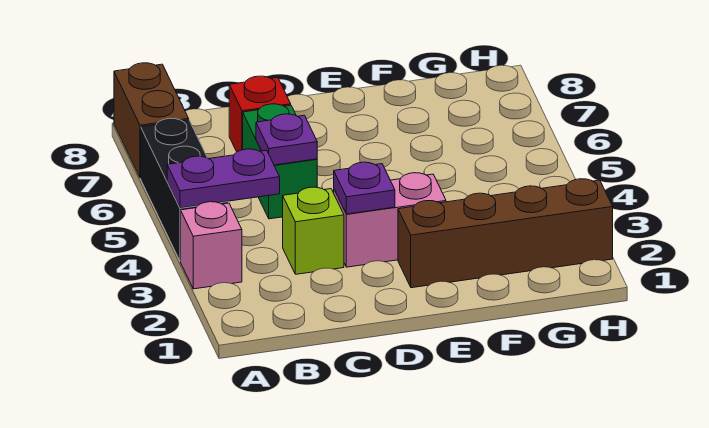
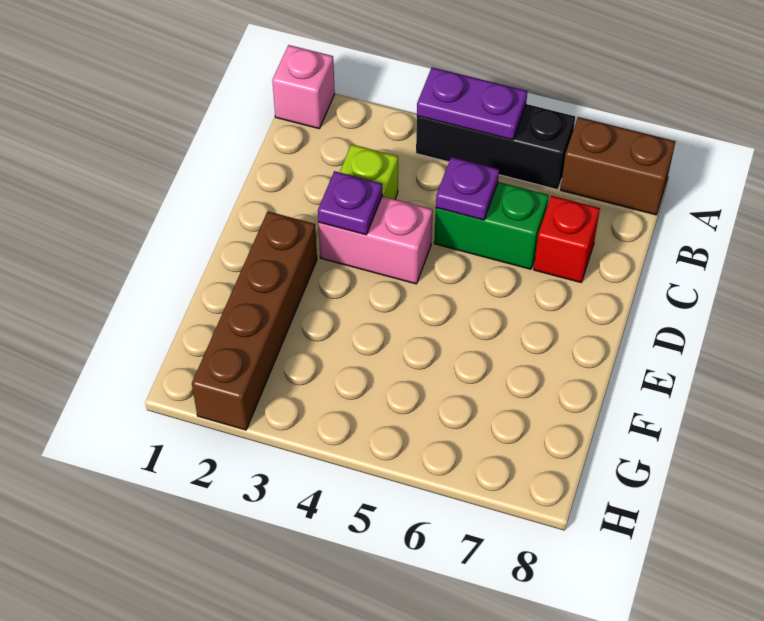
pink 1x1 brick [181,202,242,289] -> pink 1x1 brick moved to [272,45,335,129]
purple 1x2 plate [167,149,280,208] -> purple 1x2 plate turned to [417,67,527,140]
pink 1x2 brick [334,173,446,267] -> pink 1x2 brick turned to [318,196,433,284]

